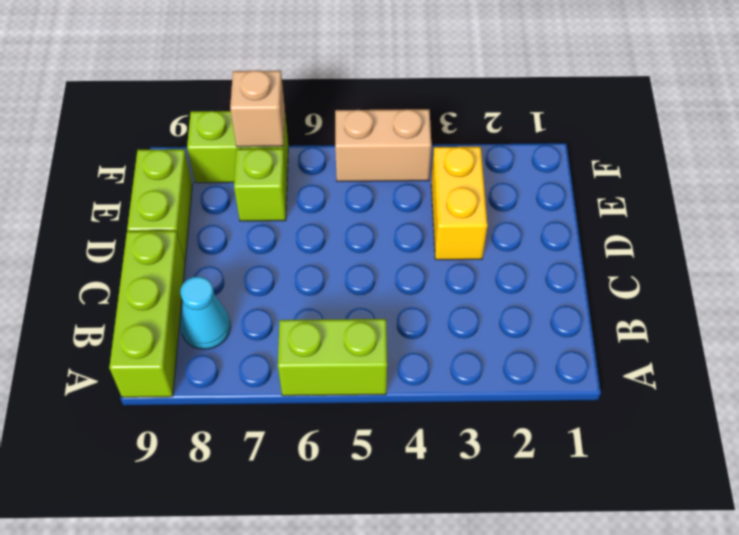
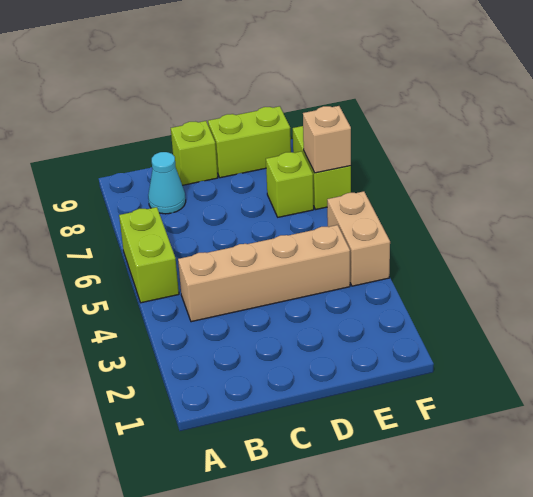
lime 1x3 brick [109,231,185,397] -> lime 1x1 brick [171,121,218,185]
none -> tan 1x4 brick [178,225,350,322]
yellow 1x2 brick [431,147,488,260] -> none

